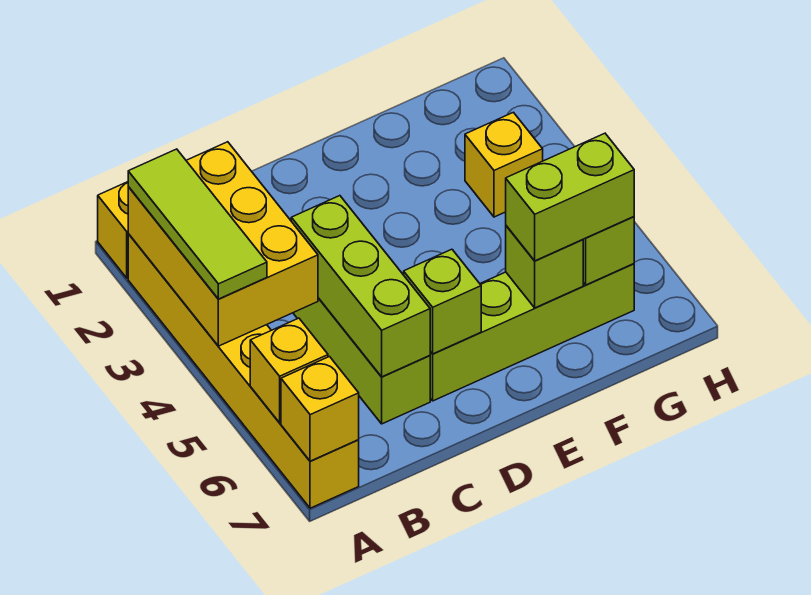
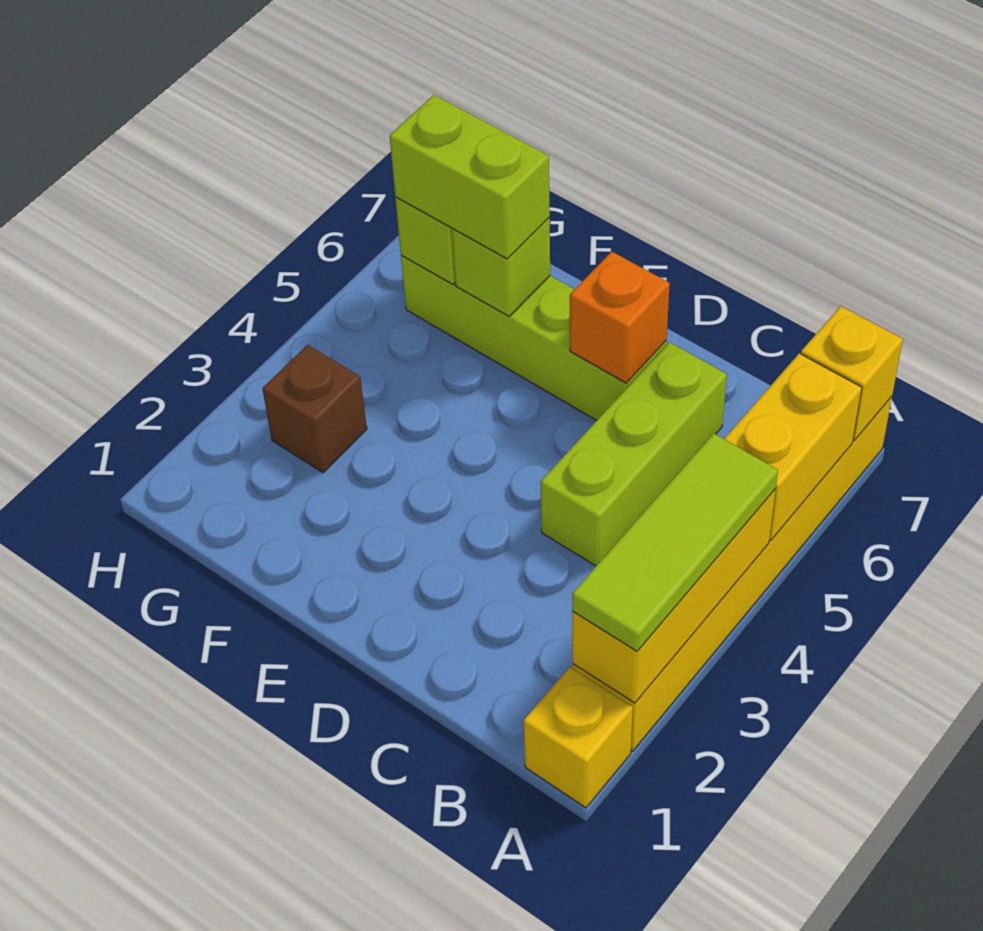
yellow 2x3 brick [128,142,318,346] -> yellow 1x3 brick [572,489,776,703]
yellow 1x1 brick [250,318,328,423] -> yellow 1x2 brick [724,353,862,540]
lime 1x3 brick [291,196,430,377] -> none
lime 1x1 brick [404,249,481,354] -> orange 1x1 brick [570,252,670,383]
yellow 1x1 brick [465,112,543,217] -> brown 1x1 brick [262,345,367,473]

